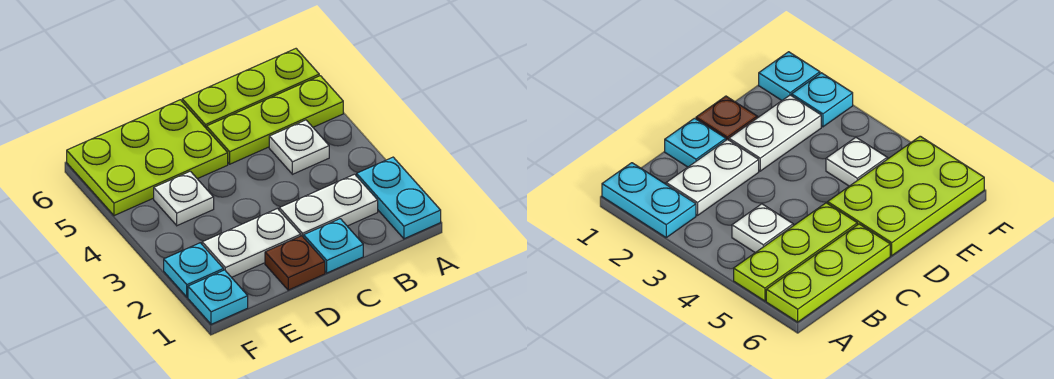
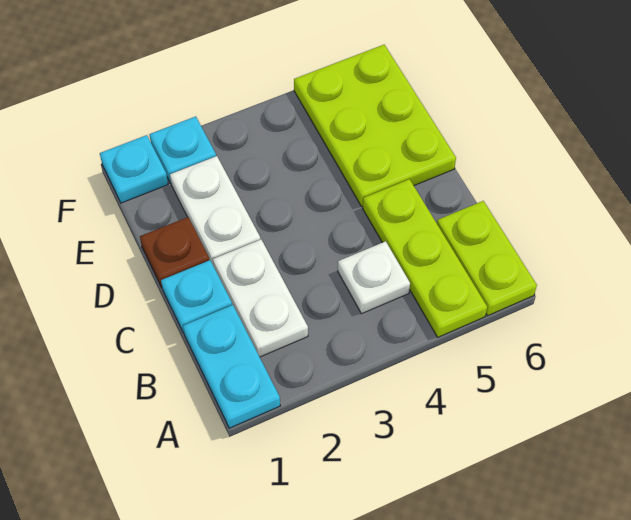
cyan 1x2 plate [357,157,441,239] -> cyan 1x2 plate turned to [183,305,280,428]
lime 1x3 plate [182,49,319,129] -> lime 1x2 plate [437,201,537,316]
white 1x1 plate [154,171,214,226] -> none

